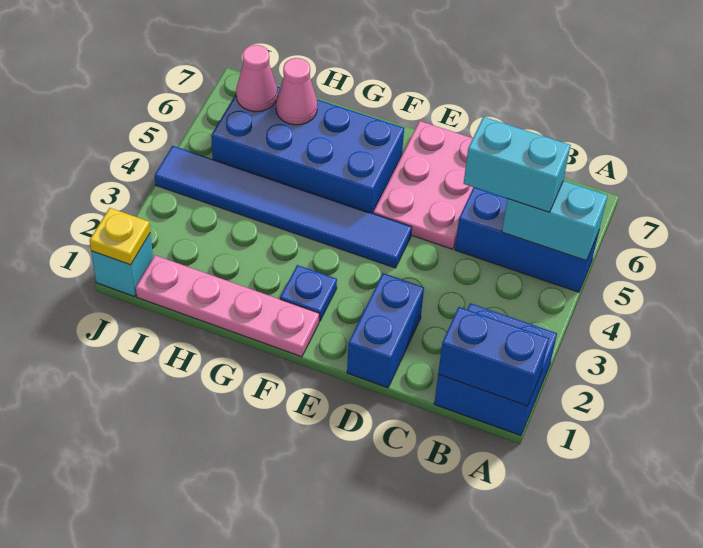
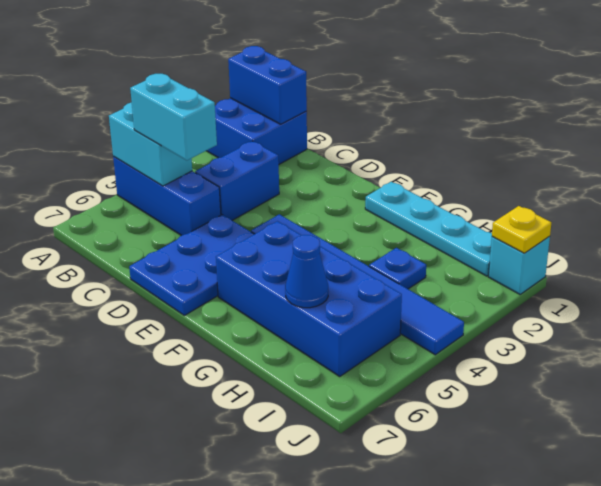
blue 1x2 brick [347,273,424,388] -> blue 1x2 brick moved to [195,141,279,221]
pink 2x3 plate [373,121,473,249] -> blue 2x3 plate [129,215,254,315]
pink 1x4 plate [136,255,319,357] -> cyan 1x4 plate [365,182,492,276]
blue 1x1 plate [280,265,337,321] -> blue 1x1 plate moved to [369,248,426,289]
pink 1x1 cone [276,58,317,125] -> blue 1x1 cone [285,235,328,308]
pink 1x1 cone [236,45,277,112] -> none

